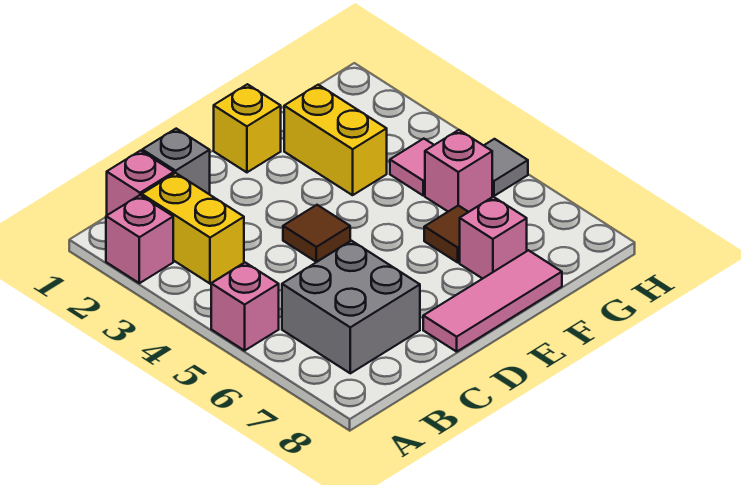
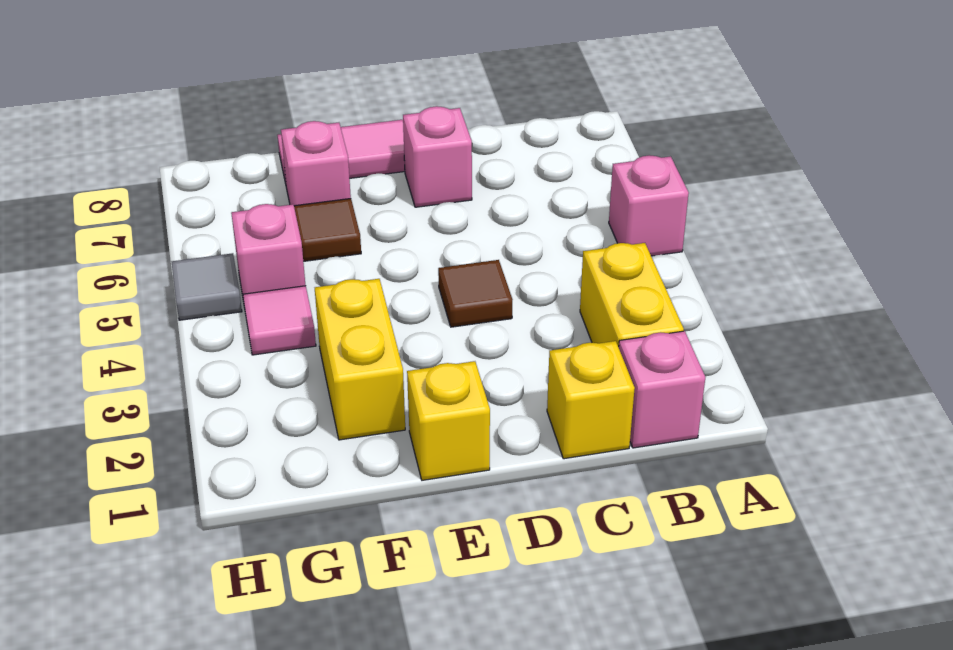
pink 1x1 brick [106,195,173,283] -> pink 1x1 brick moved to [403,106,472,207]
grey 2x2 brick [282,241,420,373] -> none
grey 1x1 brick [142,129,210,194] -> yellow 1x1 brick [547,341,635,459]

